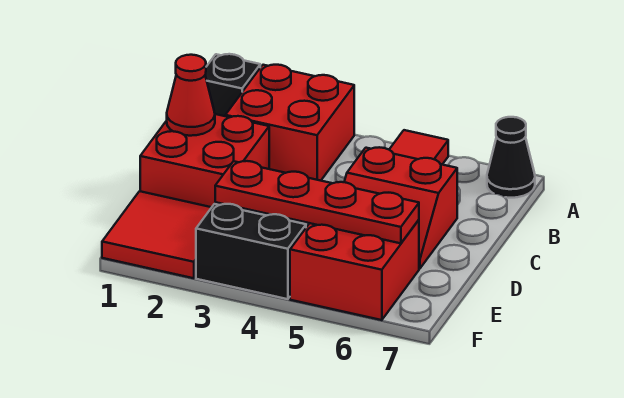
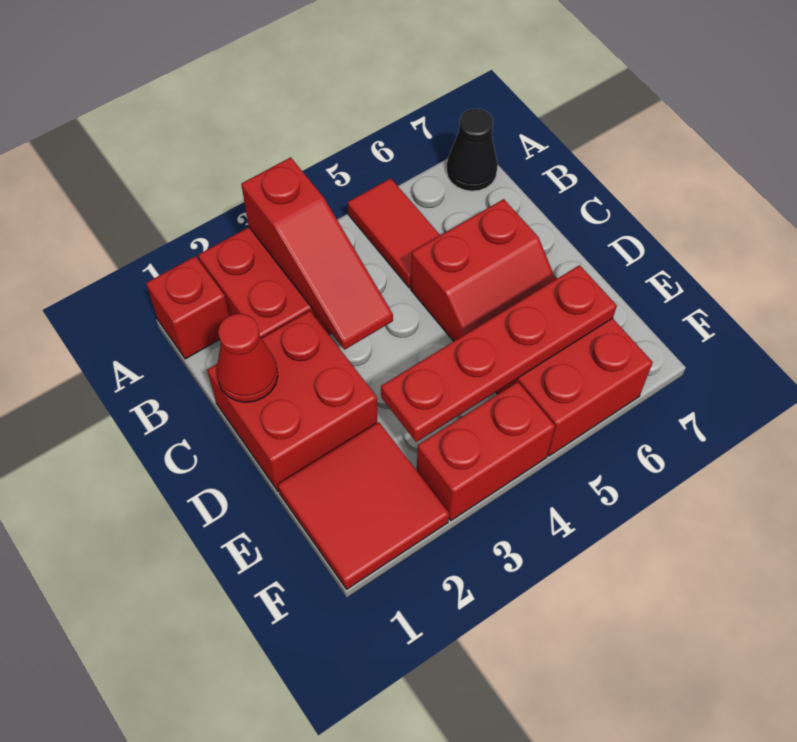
black 1x1 brick [205,54,260,116] -> red 1x1 brick [146,256,229,359]
none -> red 1x3 slope [241,157,393,350]
black 1x2 brick [196,204,306,299] -> red 1x2 brick [417,382,555,521]

